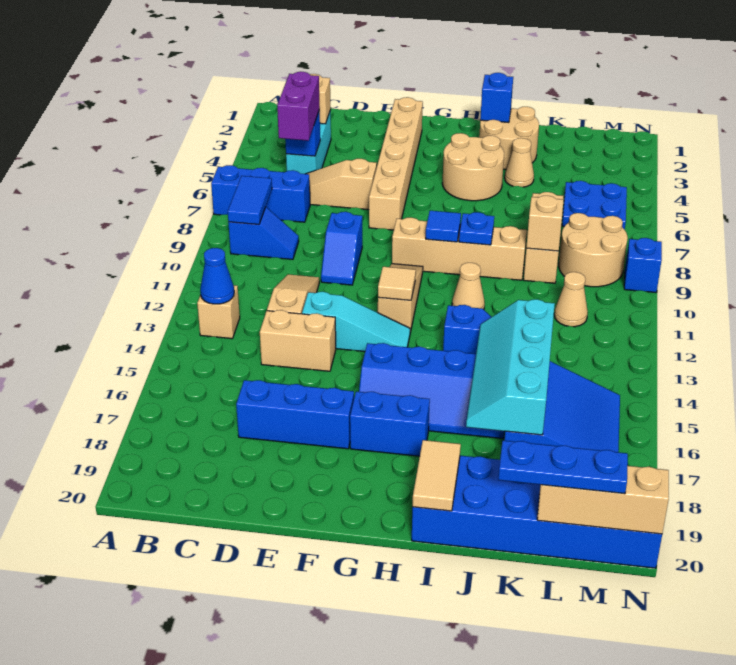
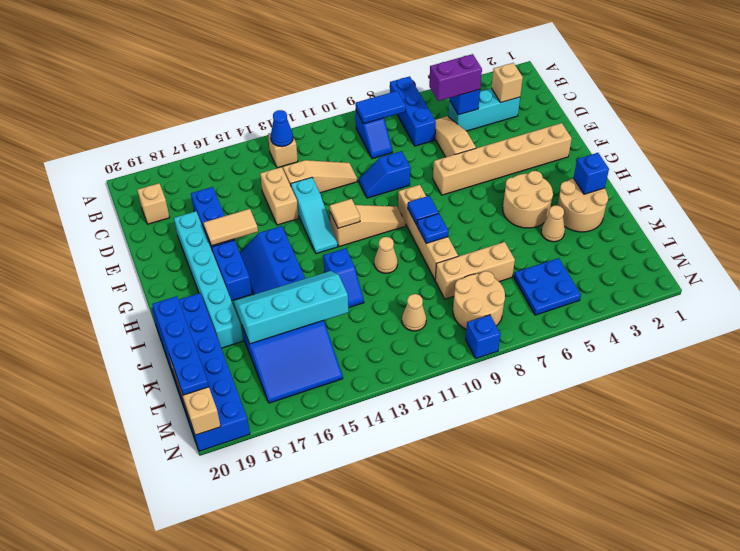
none -> cyan 1x6 brick [174,211,243,348]
tan 1x2 tile [413,440,461,511] -> tan 1x2 tile moved to [204,209,258,246]
tan 1x1 brick [526,196,564,251] -> tan 1x1 brick moved to [137,183,170,224]
blue 1x3 plate [498,441,628,494] -> blue 1x4 plate [152,296,209,395]

